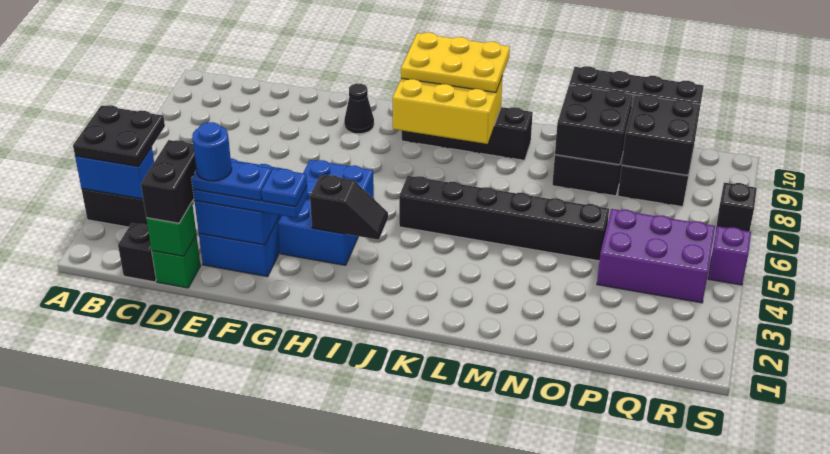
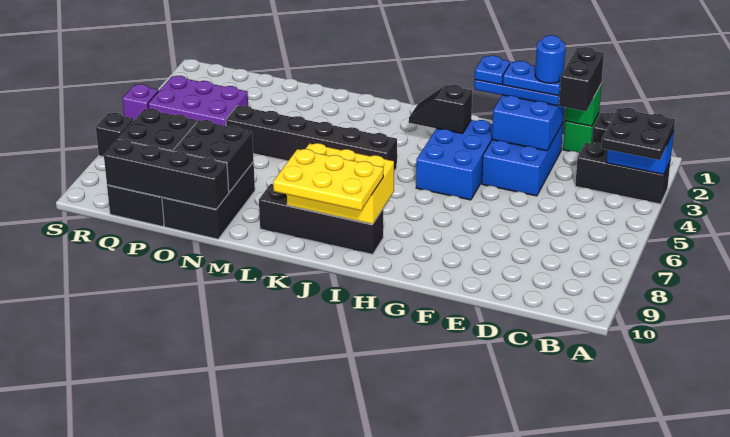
black 1x1 cone [344,84,374,134] -> none

